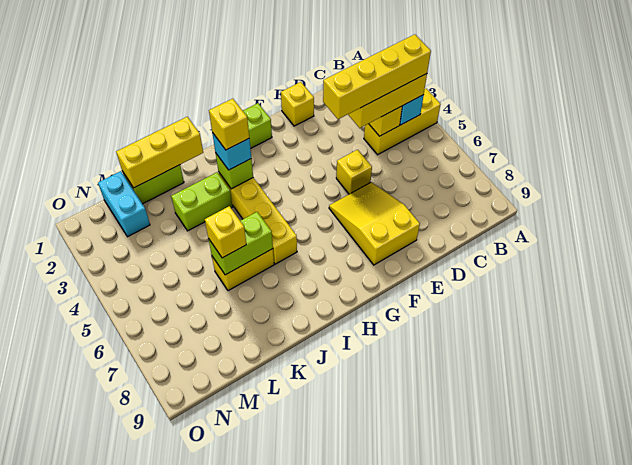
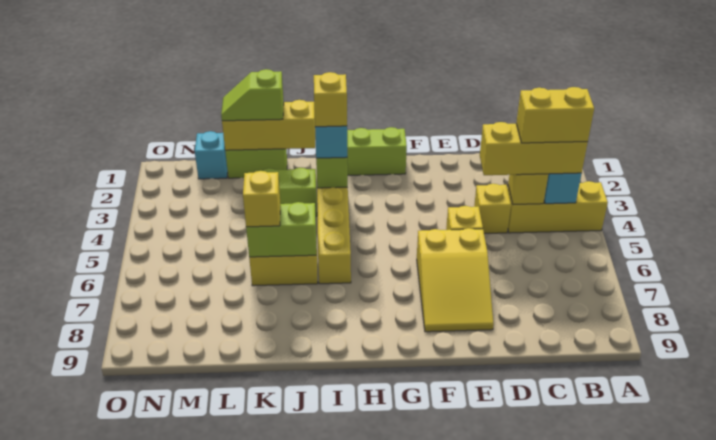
yellow 1x4 brick [323,34,431,119] -> yellow 1x2 brick [516,87,594,143]
yellow 1x1 brick [281,82,314,126] -> yellow 1x1 brick moved to [474,184,511,234]
yellow 2x3 slope [329,182,420,265] -> yellow 2x3 slope turned to [417,228,494,332]
none -> lime 1x2 slope [221,69,284,121]
cyan 1x2 brick [98,171,150,237] -> cyan 1x1 brick [195,131,228,179]

